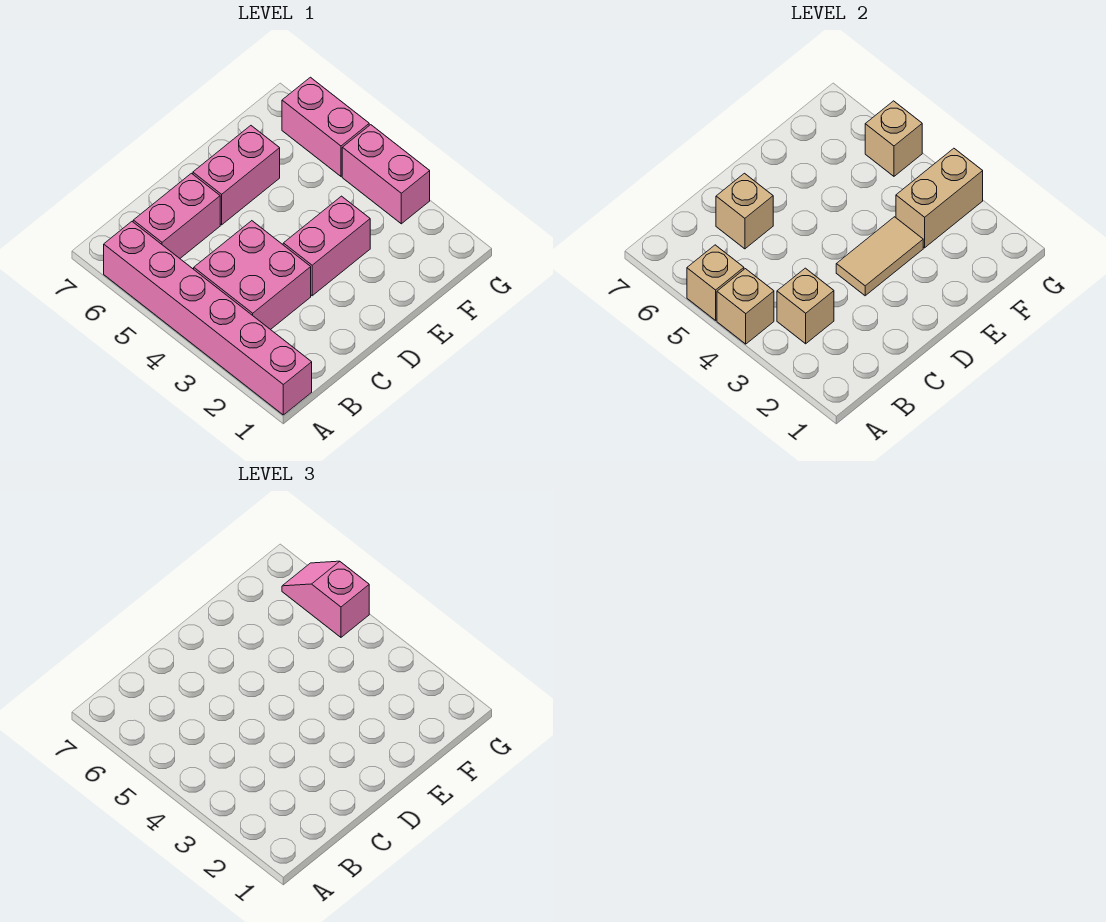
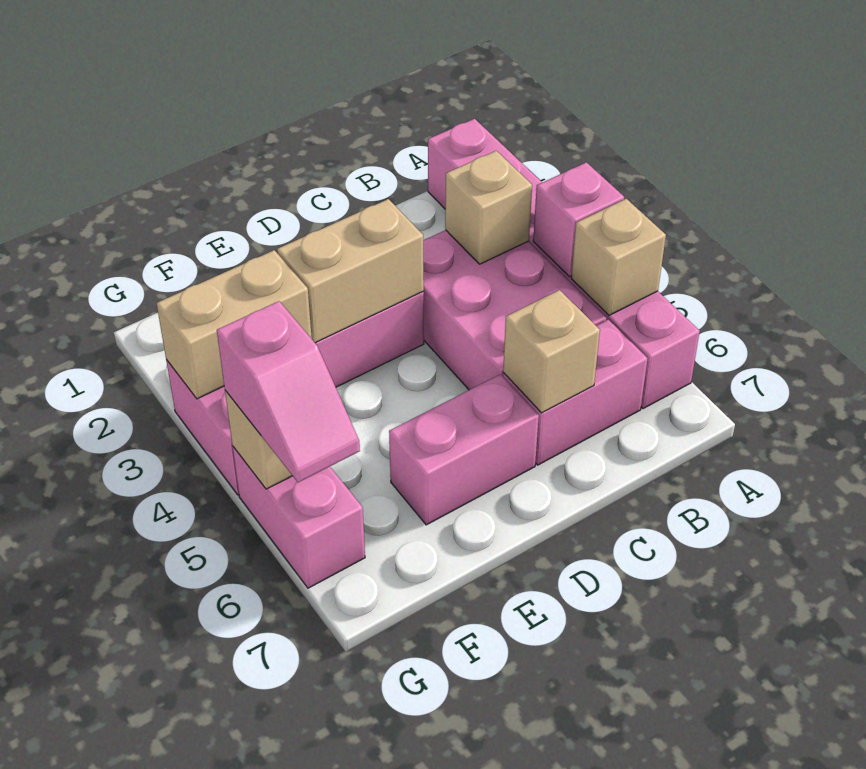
tan 1x1 brick [717,269,774,344] -> pink 1x1 brick [533,162,624,277]
pink 2x2 brick [194,221,311,330] -> pink 2x3 brick [423,230,606,390]
tan 1x2 tile [836,217,923,296] -> tan 1x2 brick [277,199,424,343]

